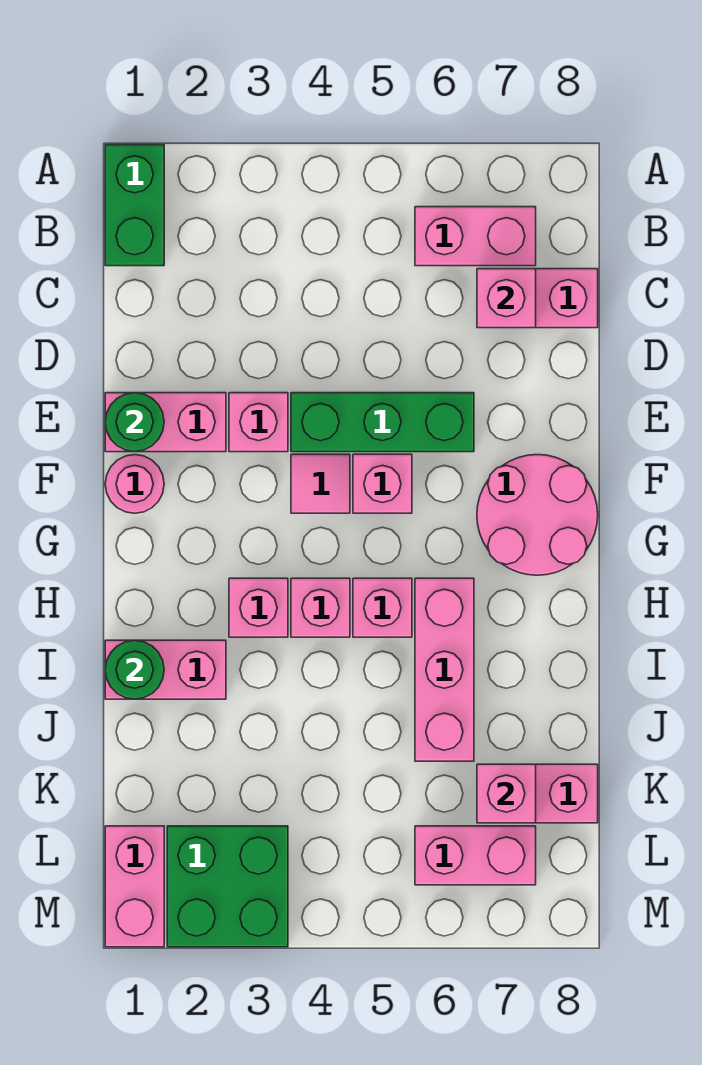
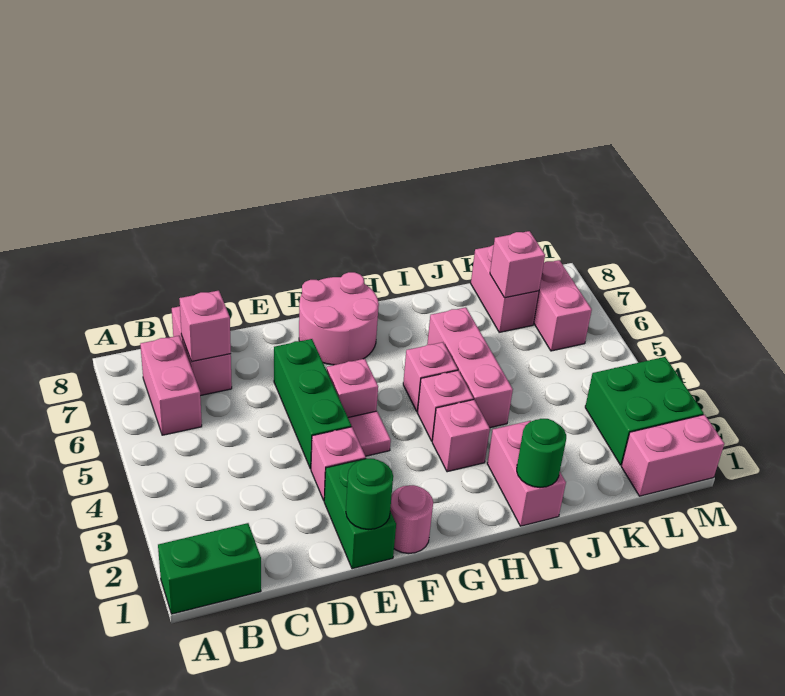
pink 1x2 brick [105,393,226,452] -> green 1x2 brick [324,459,396,569]
pink 1x3 brick [415,578,474,761] -> pink 1x3 brick turned to [427,307,513,428]

